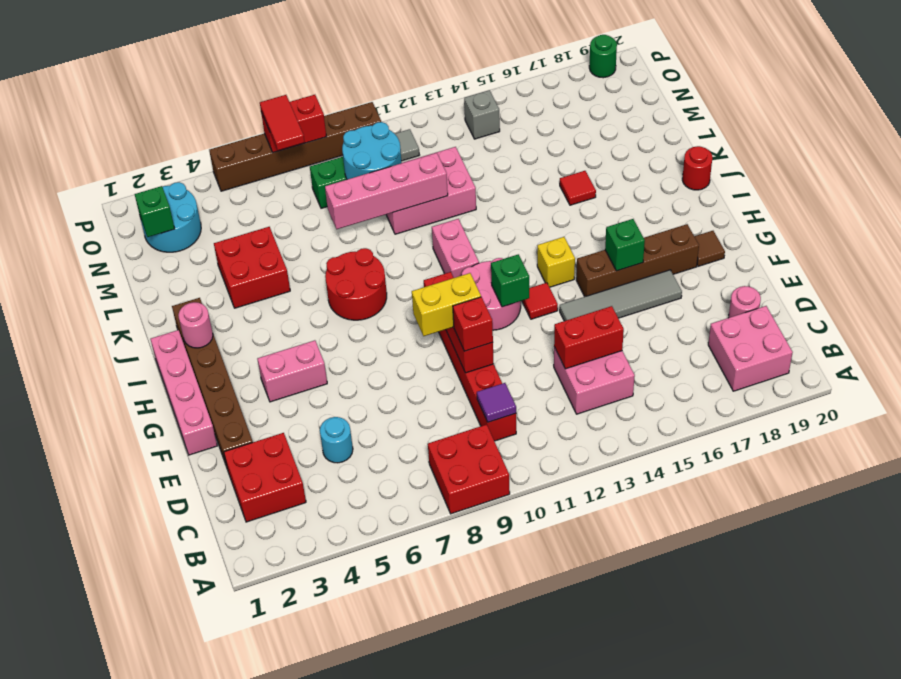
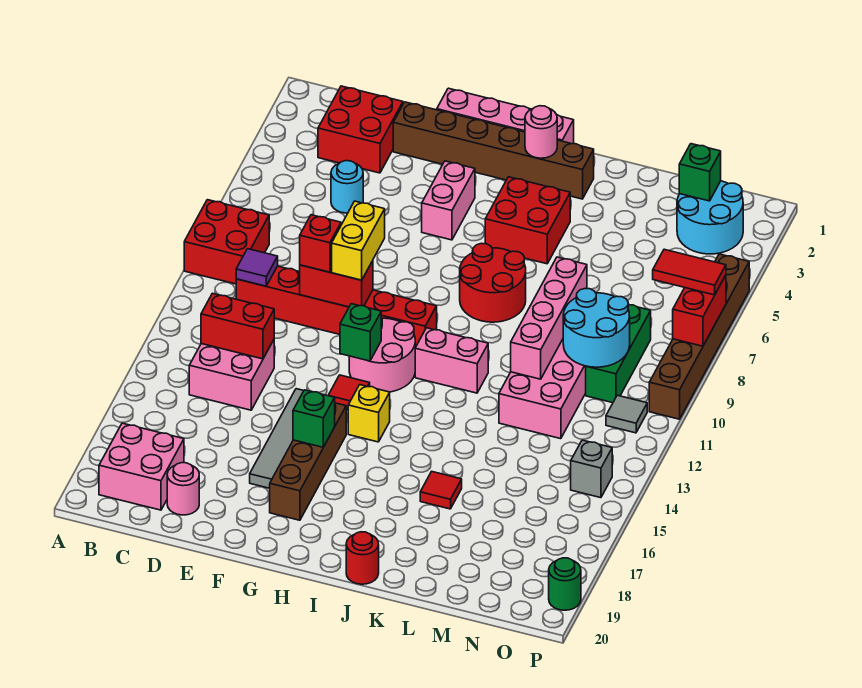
red 1x2 brick [554,306,624,369] -> red 1x2 brick turned to [201,293,274,359]
brown 1x1 tile [694,231,725,266] -> none
red 2x2 brick [214,227,290,308] -> red 2x2 brick moved to [485,177,570,264]

